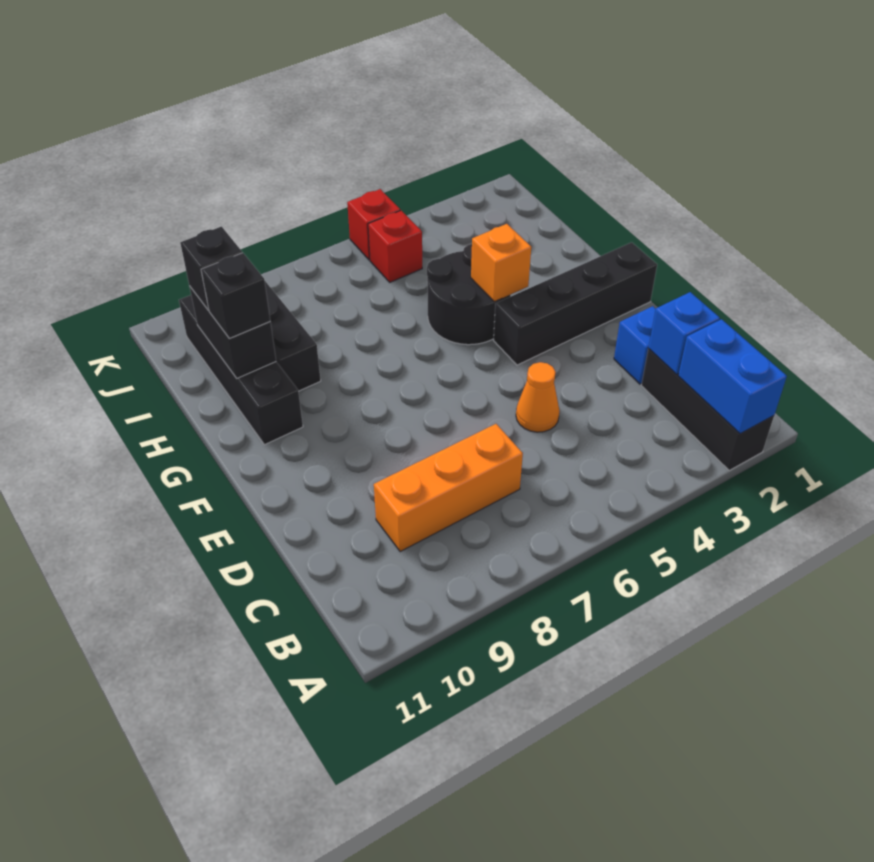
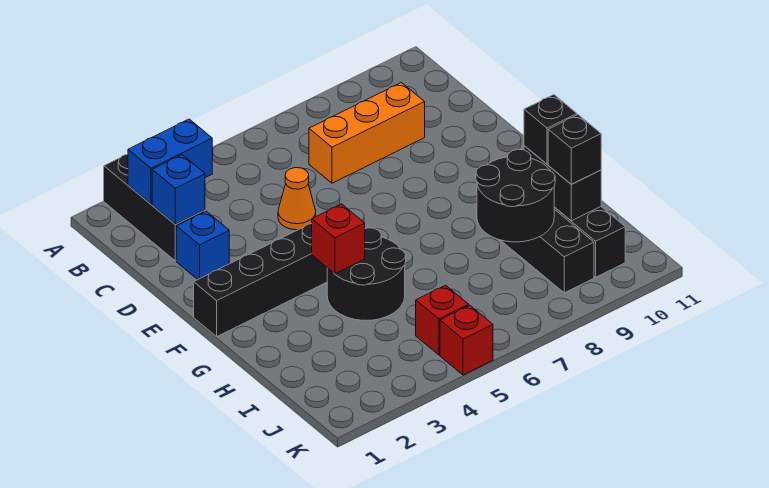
blue 1x2 brick [678,319,787,434] -> blue 1x2 brick turned to [128,119,212,204]
orange 1x1 brick [471,224,531,302] -> red 1x1 brick [311,204,365,274]
none -> black 2x2 round brick [476,149,555,242]

